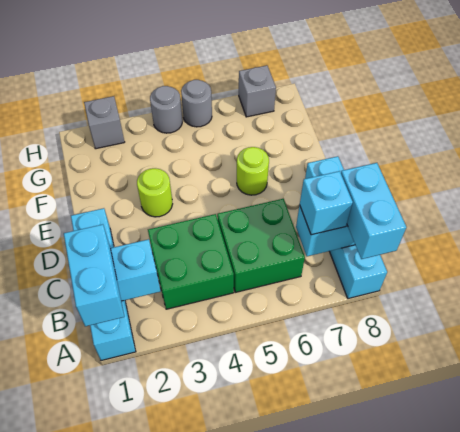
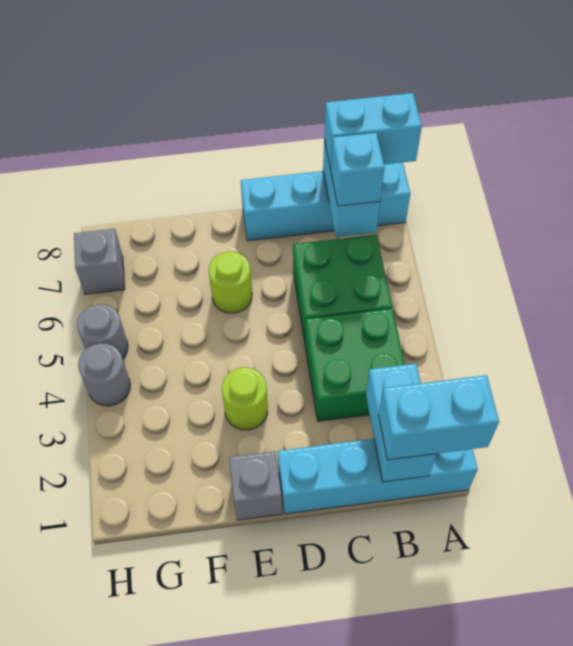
grey 1x1 brick [84,96,124,149] -> grey 1x1 brick moved to [229,451,282,520]

